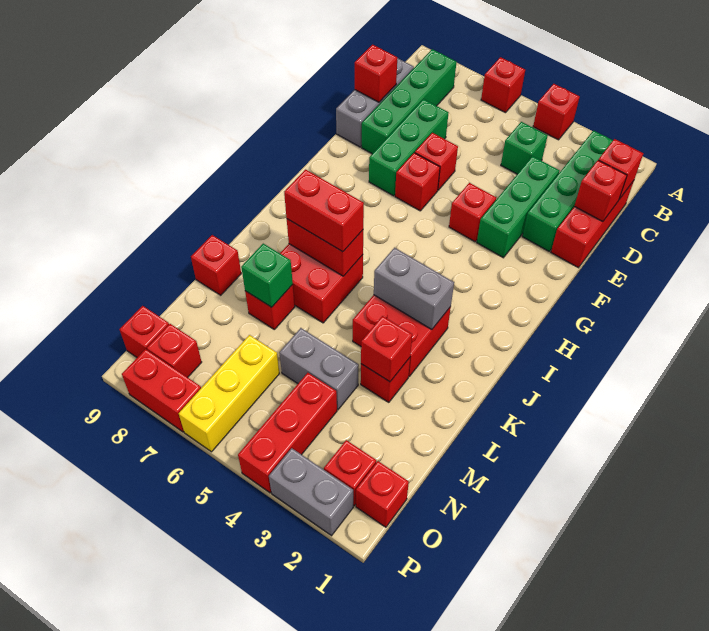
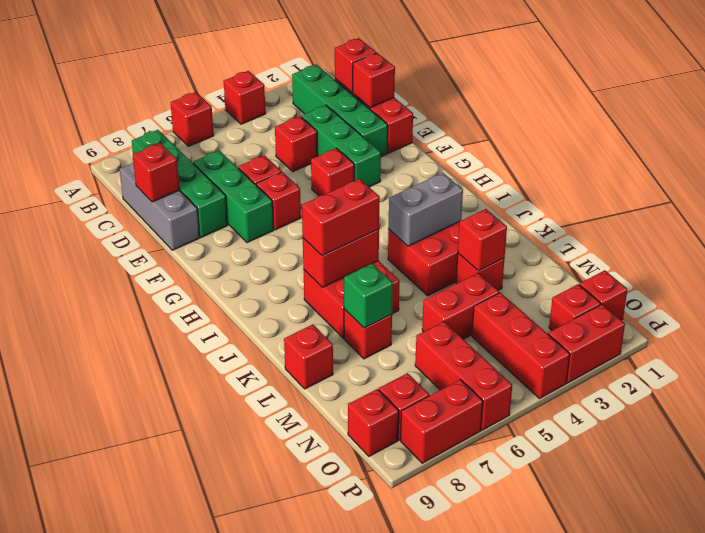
green 1x1 brick [501,122,548,174] -> none
none -> red 1x1 brick [275,116,318,172]
grey 1x2 brick [279,328,359,410] -> red 1x2 brick [422,273,499,339]
yellow 1x3 brick [179,335,279,452] -> red 1x3 brick [415,322,512,430]
grey 1x2 brick [269,448,353,536] -> red 1x2 brick [548,304,625,383]

